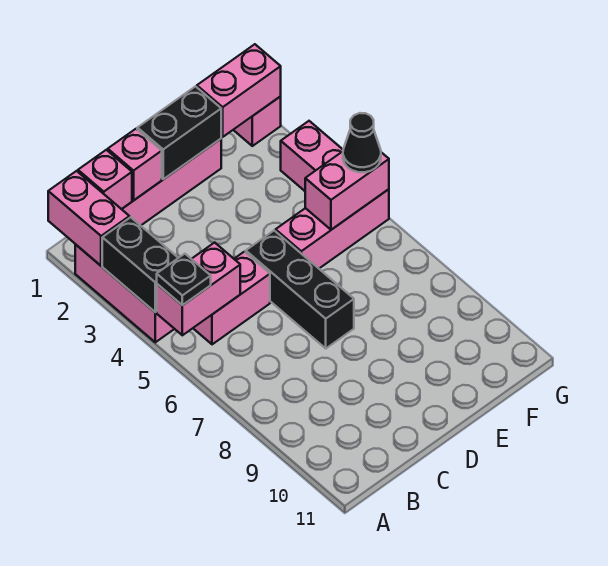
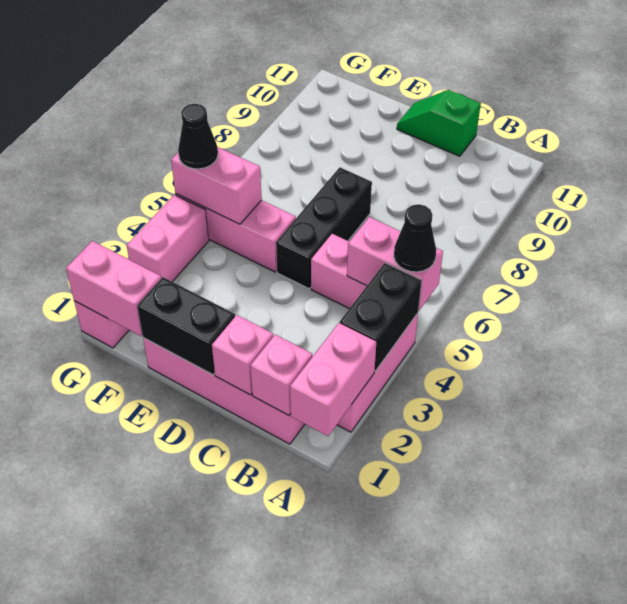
black 1x1 plate [157,254,211,305] -> black 1x1 cone [394,204,436,272]
none -> green 1x2 slope [397,90,481,156]

